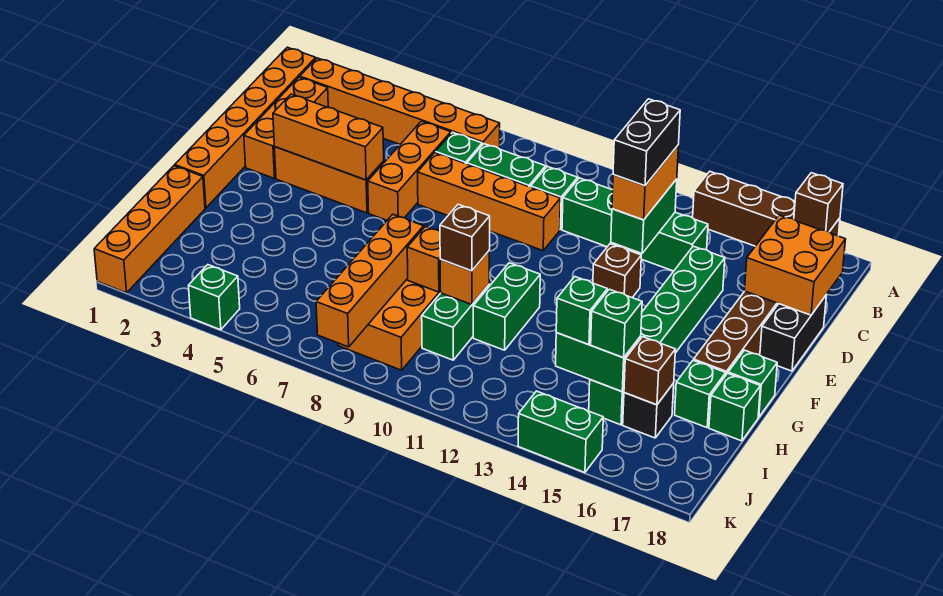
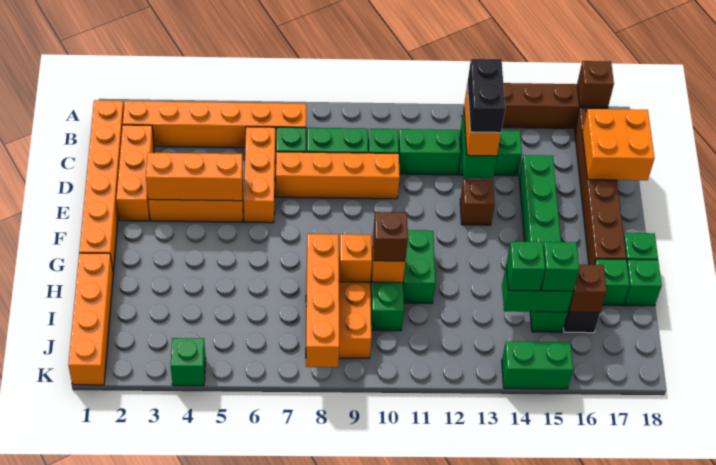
black 1x2 brick [760,296,826,371] -> none

